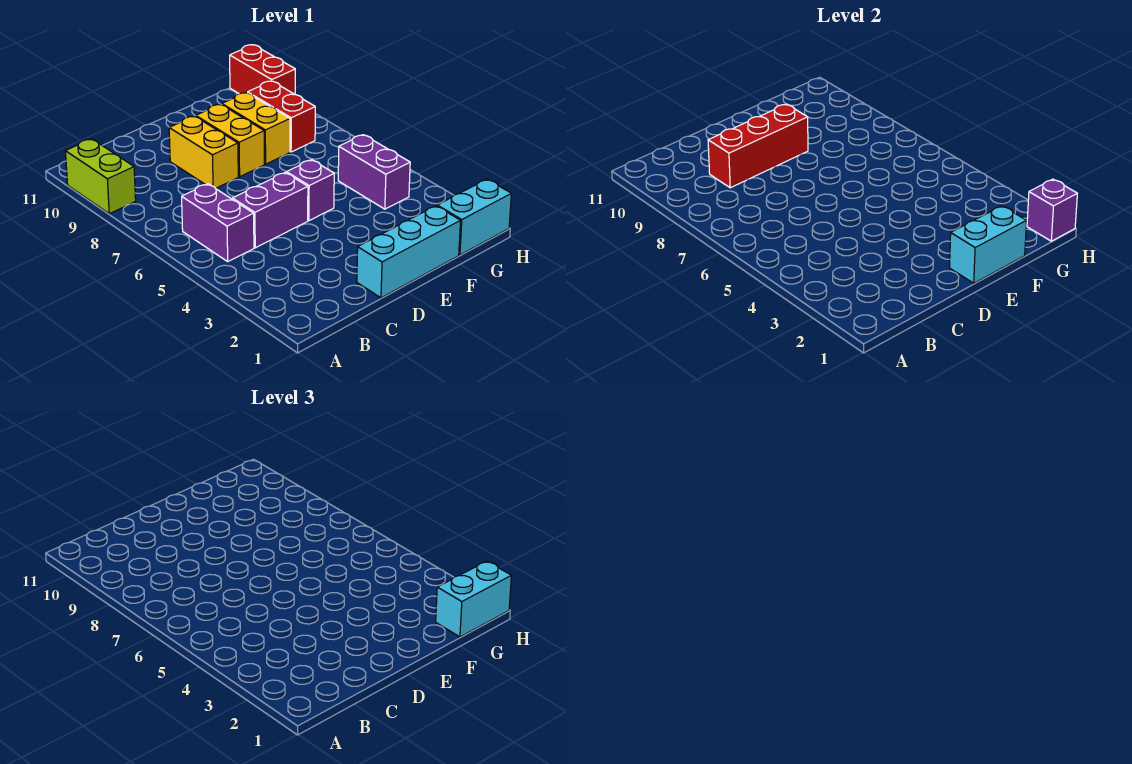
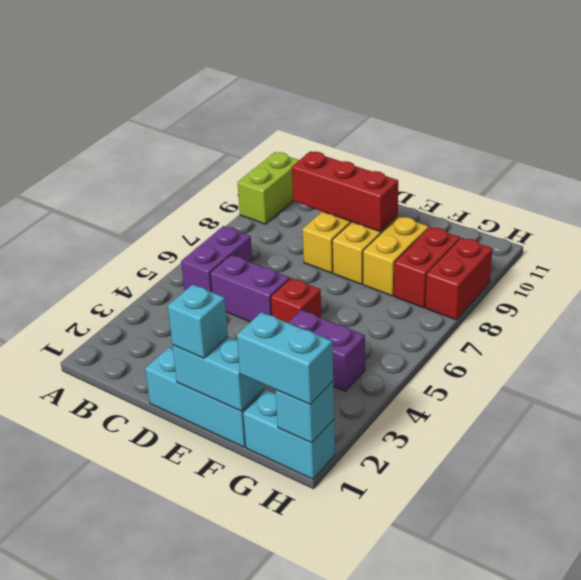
none -> cyan 1x1 brick [168,284,228,358]
purple 1x1 brick [287,160,334,221] -> red 1x1 brick [271,278,321,323]
purple 1x2 brick [338,135,410,209] -> purple 1x2 brick turned to [288,310,365,391]
purple 1x1 brick [1027,179,1077,241] -> cyan 1x1 brick [276,381,334,443]
red 1x2 brick [230,45,295,94] -> red 1x2 brick moved to [425,238,492,320]

